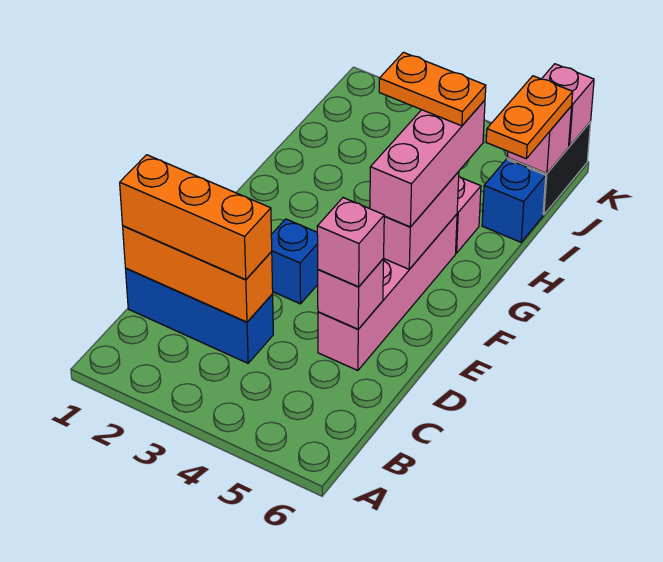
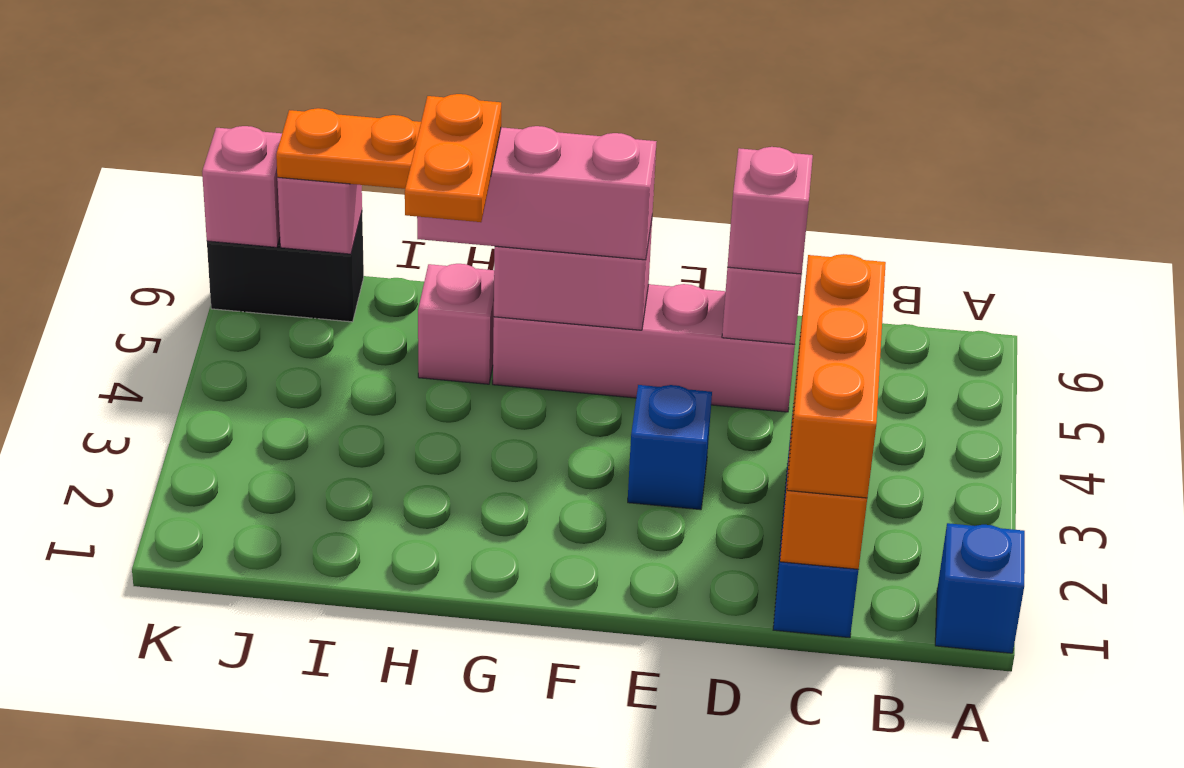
blue 1x1 brick [482,159,546,242] -> blue 1x1 brick moved to [935,523,1025,653]

